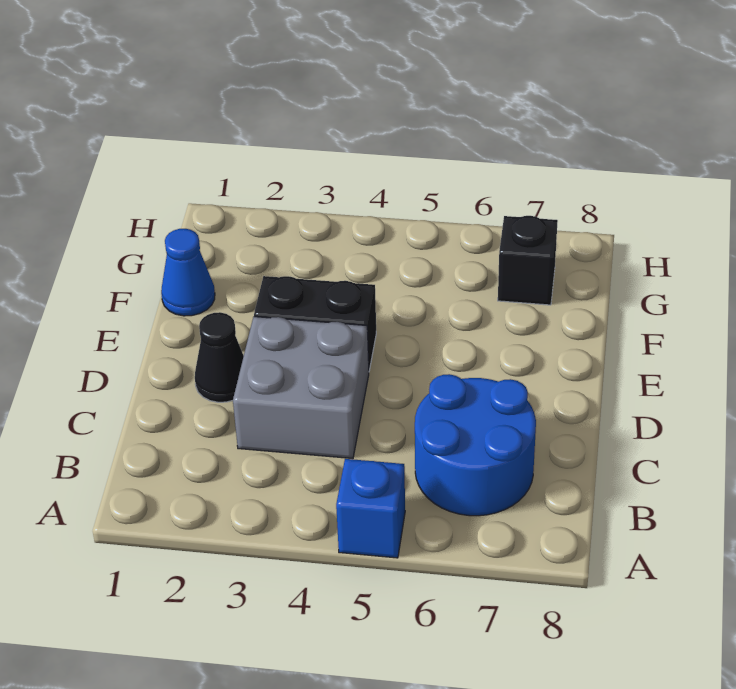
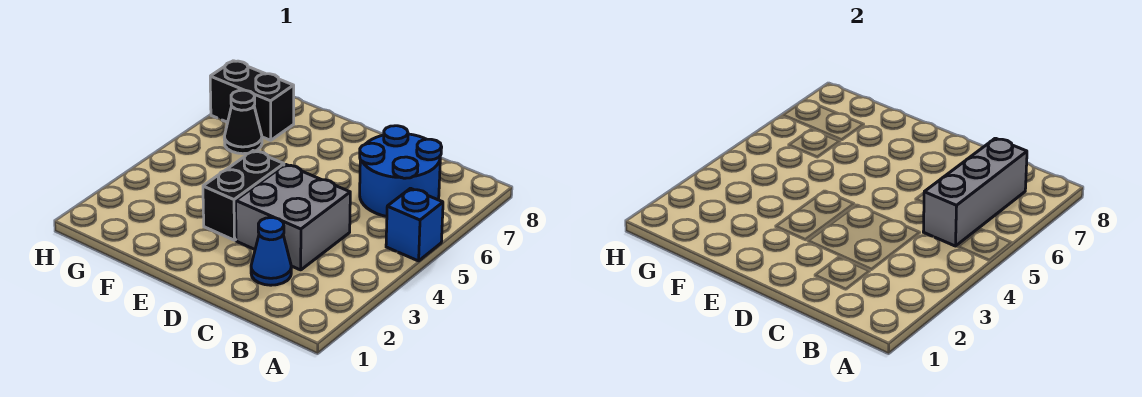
none -> grey 1x3 brick [923,138,1027,246]
black 1x1 cone [195,312,244,402] -> black 1x1 cone moved to [224,90,262,154]
blue 1x1 cone [161,229,215,316] -> blue 1x1 cone moved to [251,218,291,285]
black 1x1 brick [498,216,558,305] -> black 1x2 brick [210,61,294,140]

